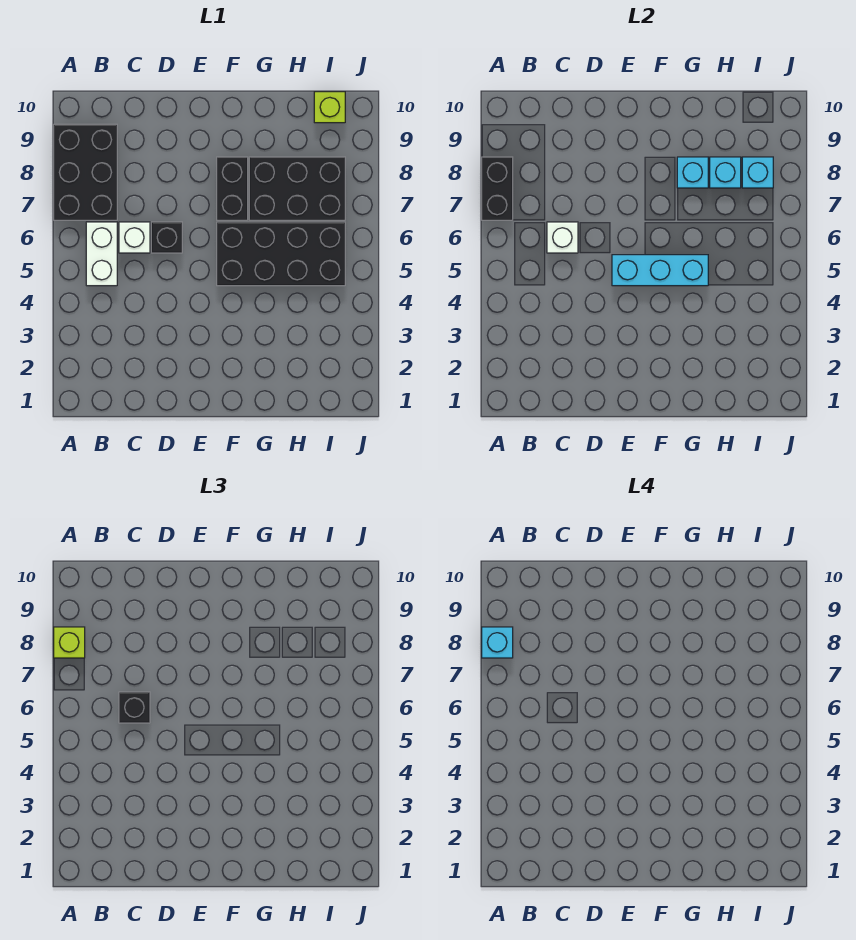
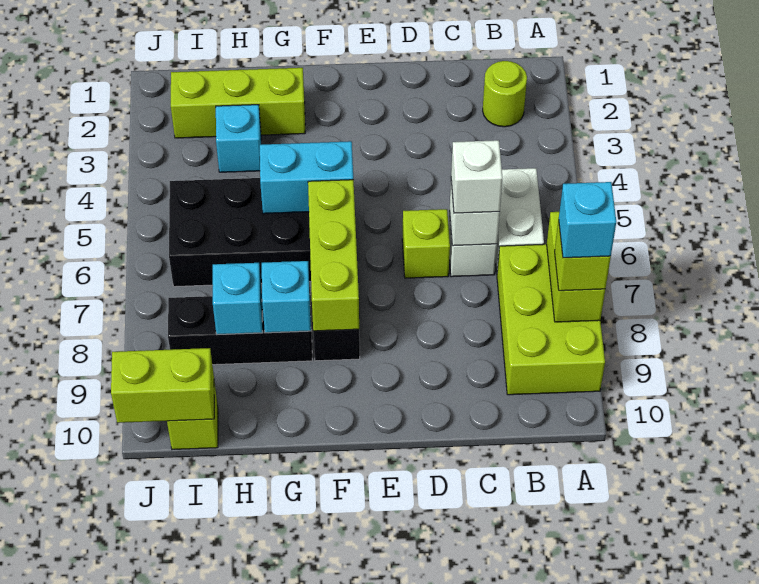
black 2x3 brick [54,124,117,220] -> lime 2x3 brick [497,244,605,395]
black 1x2 brick [482,157,513,220] -> lime 1x2 brick [547,212,605,322]
none -> lime 1x1 round brick [483,61,527,127]
black 1x1 brick [119,692,150,723] -> white 1x1 brick [451,140,502,213]
black 1x1 brick [151,222,182,253] -> lime 1x1 brick [402,209,450,278]
cyan 1x3 brick [612,255,708,286] -> cyan 1x2 brick [260,141,353,214]
none -> lime 1x3 brick [308,180,359,331]
none -> lime 1x3 brick [171,68,305,138]
black 2x3 brick [249,157,345,220] -> black 1x3 brick [168,296,312,365]
cyan 1x1 brick [742,157,773,188] -> cyan 1x1 brick moved to [216,105,261,172]
none -> lime 1x2 brick [111,348,214,423]

